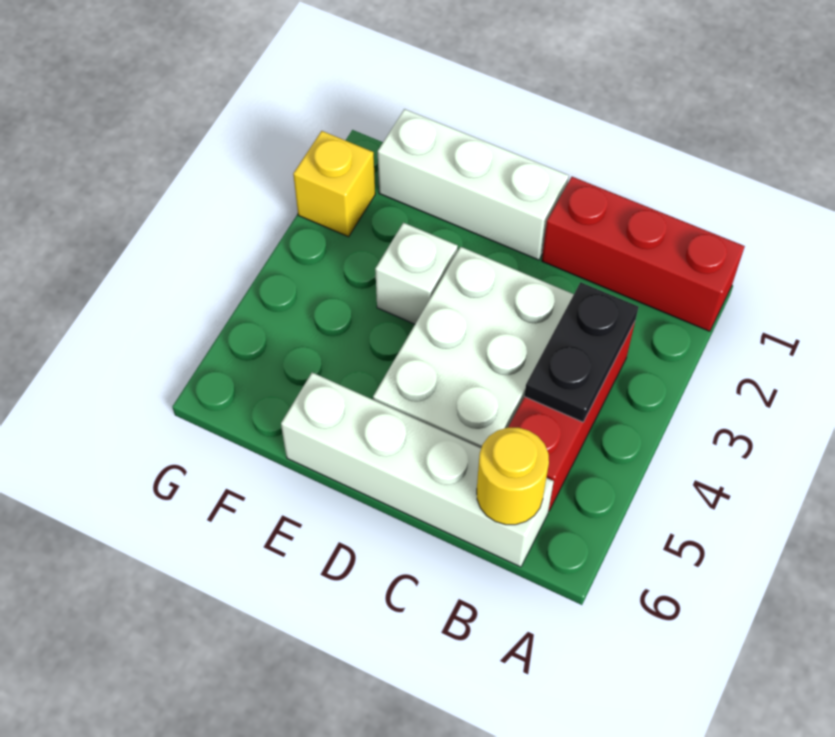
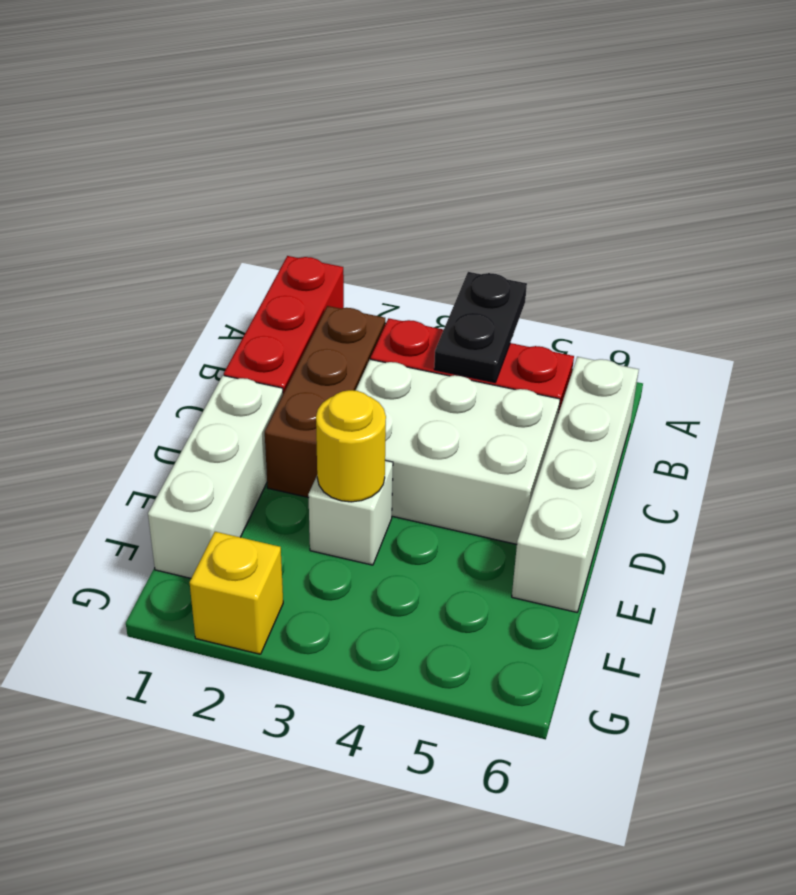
none -> brown 1x3 brick [265,306,385,498]
black 1x2 plate [524,282,638,422] -> black 1x2 plate turned to [434,272,527,382]
yellow 1x1 round brick [477,428,549,525] -> yellow 1x1 round brick moved to [316,390,386,502]

